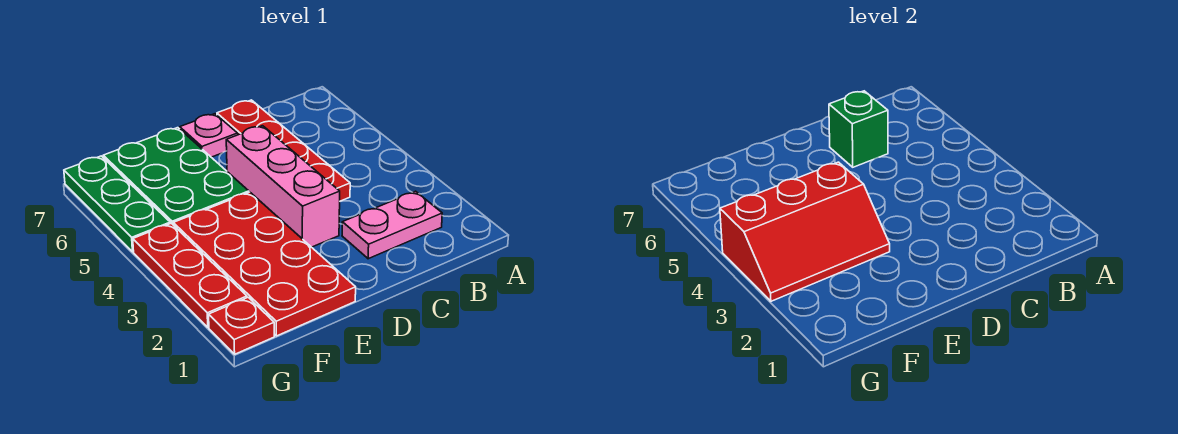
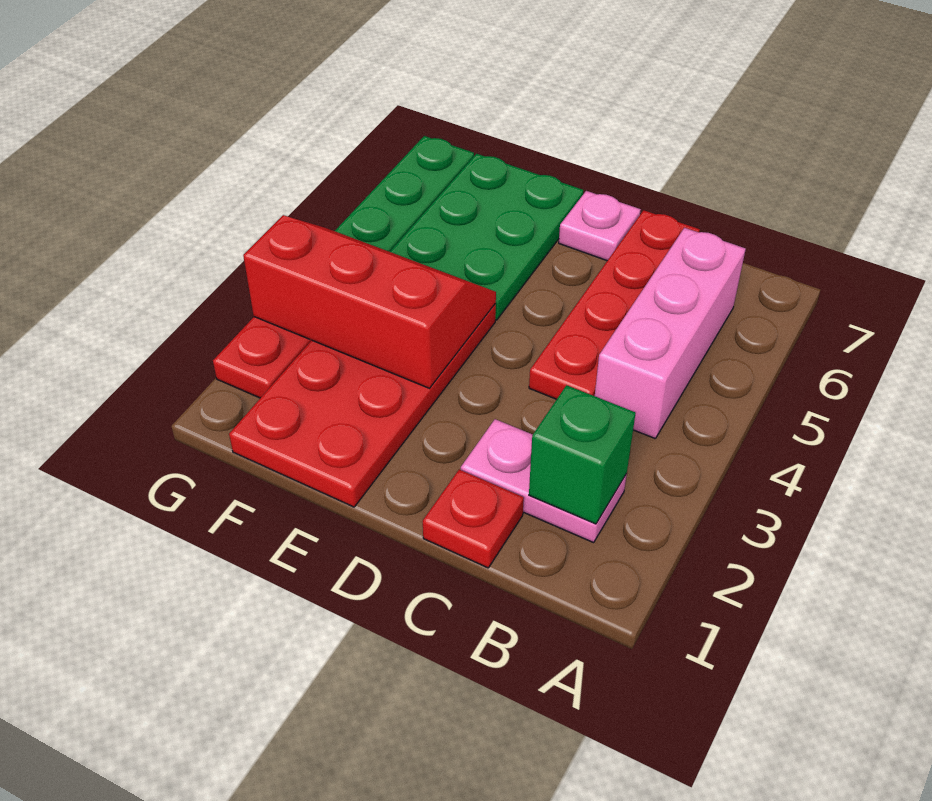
green 1x1 brick [829,91,888,167] -> green 1x1 brick moved to [529,385,636,524]
pink 1x3 brick [226,126,340,247] -> pink 1x3 brick moved to [595,228,746,439]
red 2x3 slope [720,162,890,301] -> red 2x3 slope turned to [243,215,496,388]
red 1x1 plate [209,297,274,354] -> red 1x1 plate moved to [423,470,524,568]

